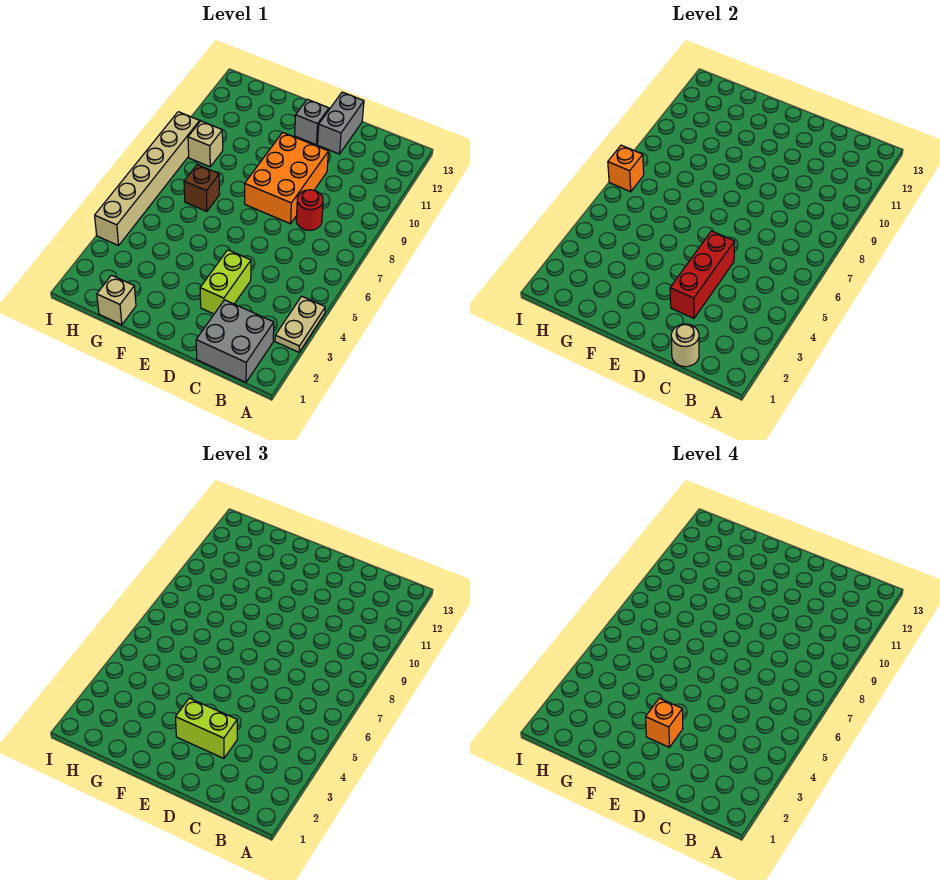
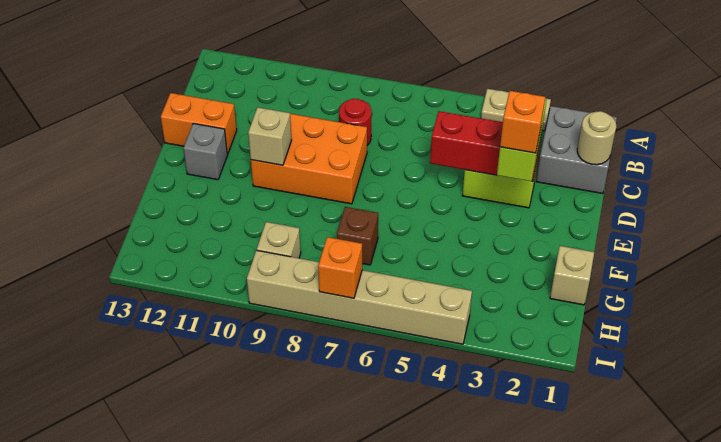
grey 1x2 brick [318,92,364,154] -> orange 1x2 brick [161,93,237,154]
none -> tan 1x1 brick [248,107,291,165]

